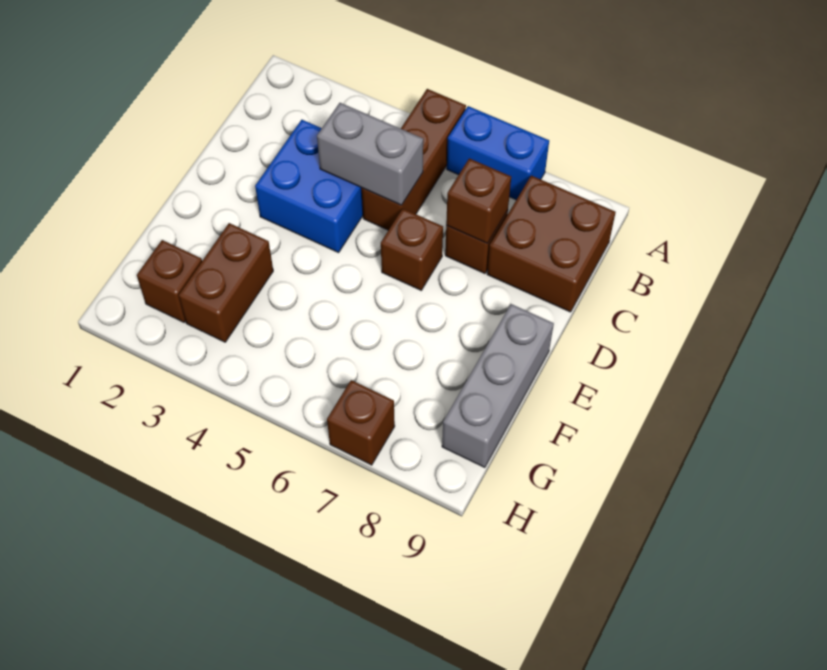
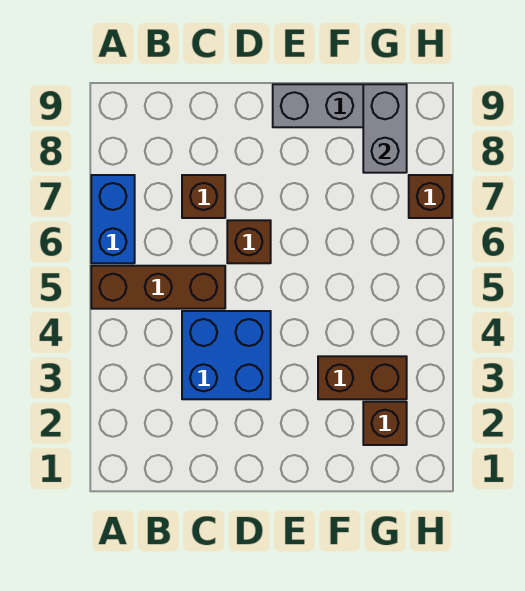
brown 2x2 brick [487,176,616,312] -> none
grey 1x2 brick [317,103,423,205] -> grey 1x2 brick moved to [363,84,407,173]
brown 1x1 brick [446,158,511,244] -> none

